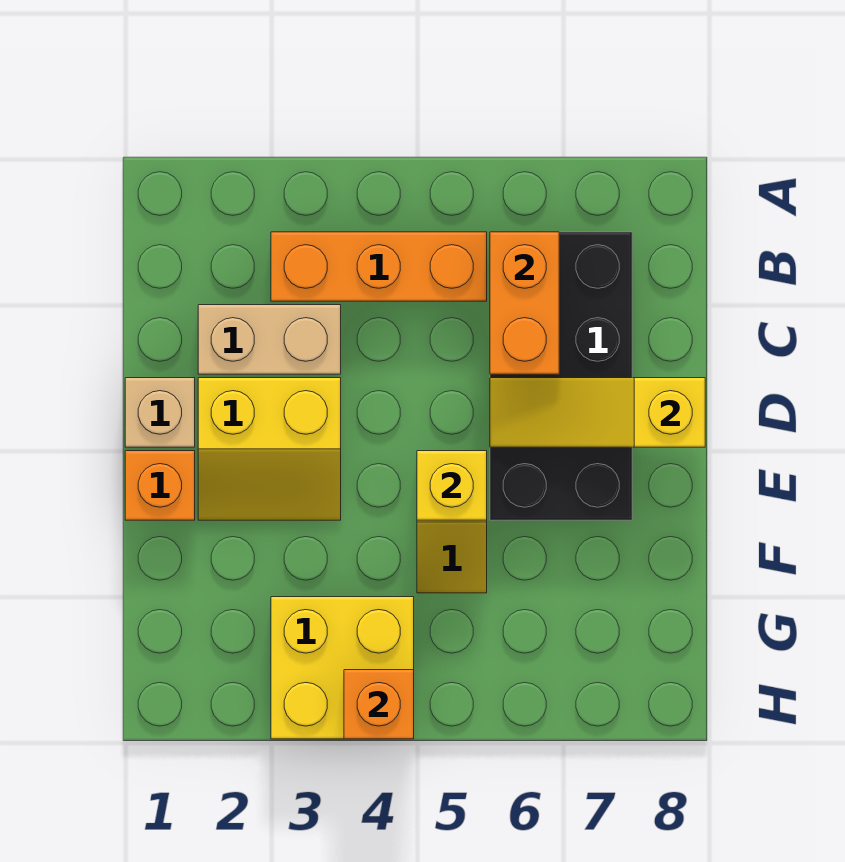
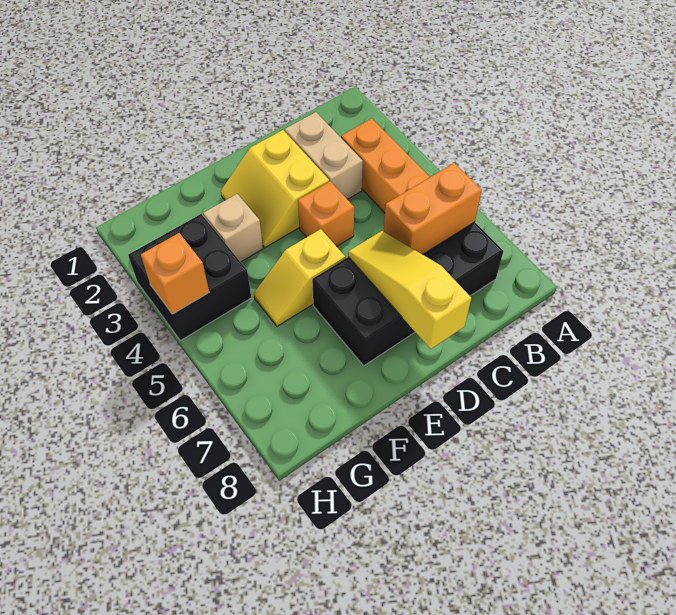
tan 1x1 brick [125,378,195,447] -> tan 1x1 brick moved to [203,194,263,262]
orange 1x1 brick [125,451,195,520] -> orange 1x1 brick moved to [298,181,354,246]
yellow 1x1 brick [417,451,487,520] -> none
yellow 2x2 brick [271,597,414,739] -> black 2x2 brick [128,214,251,341]

